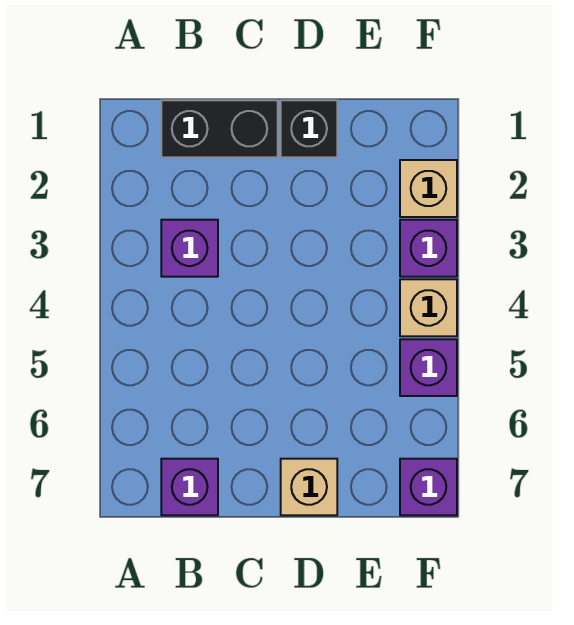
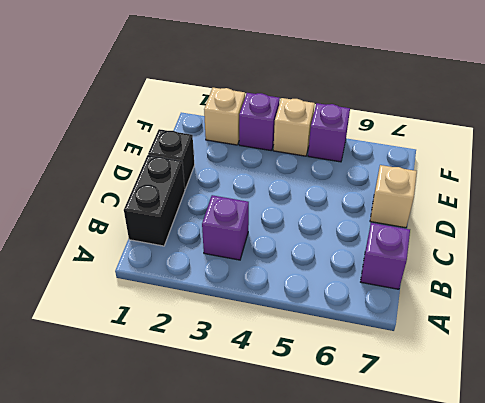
purple 1x1 brick [400,459,457,515] -> none

